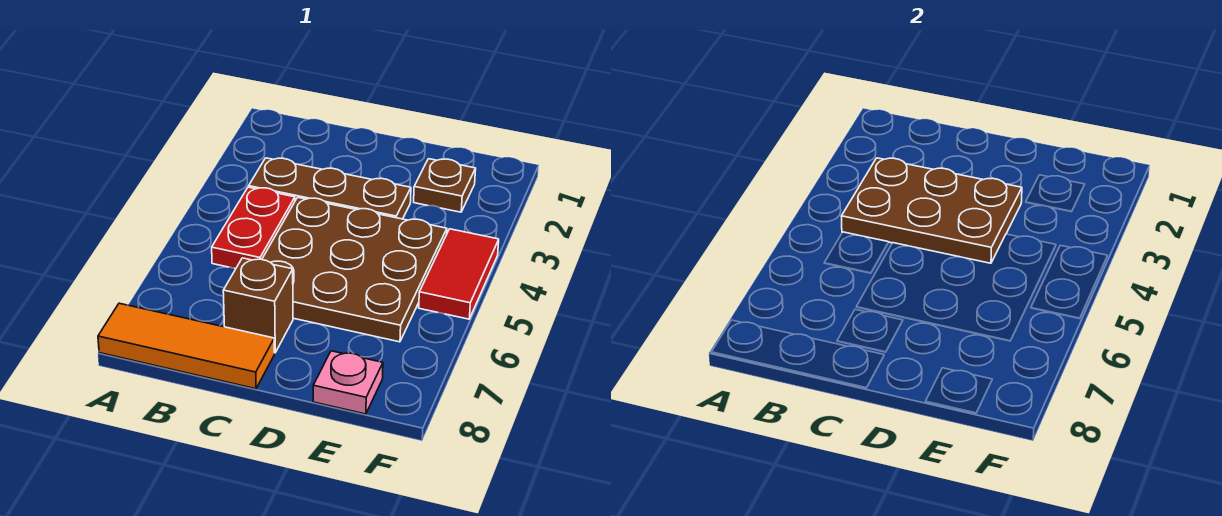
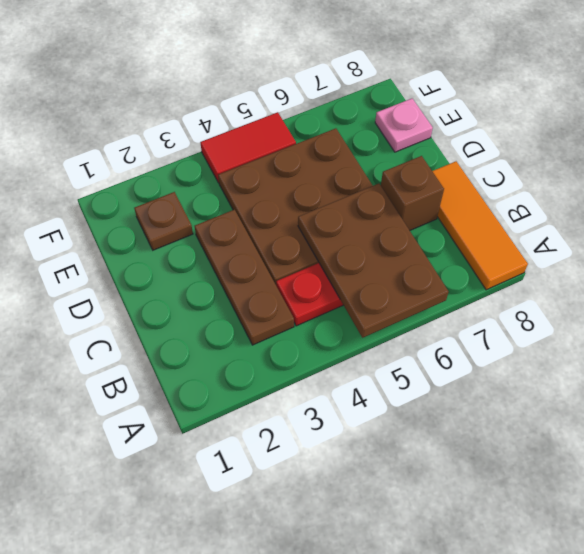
brown 2x3 plate [841,158,1022,263] -> brown 2x3 plate moved to [298,184,449,338]

